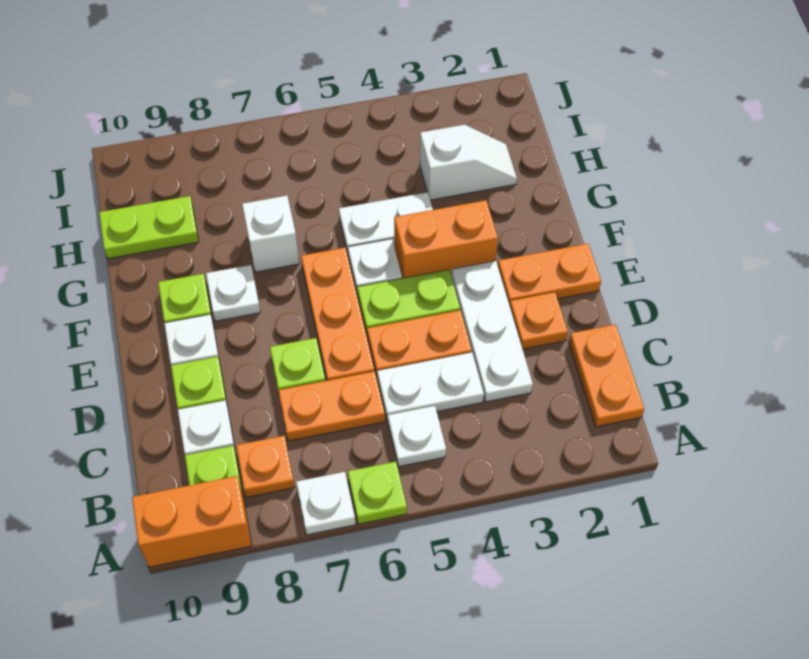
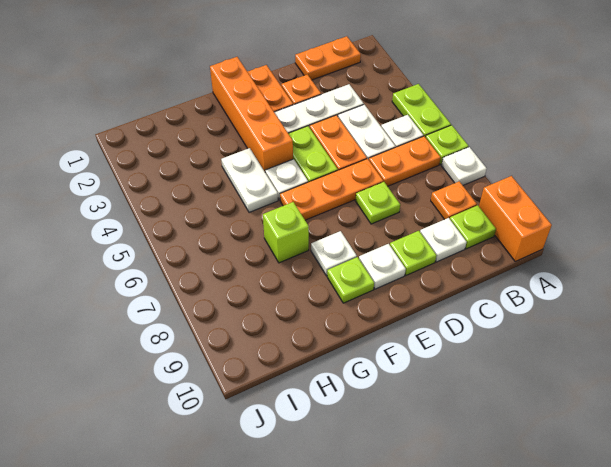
orange 1x2 plate [278,371,385,441] -> orange 1x2 plate turned to [369,136,441,186]
orange 1x2 brick [394,200,498,278] -> orange 1x4 brick [210,57,293,171]
white 1x1 brick [242,196,299,272] -> lime 1x1 brick [263,202,309,263]
white 1x2 slope [420,125,517,200] -> none
lime 1x2 plate [99,196,199,259] -> lime 1x2 plate moved to [392,84,451,137]

